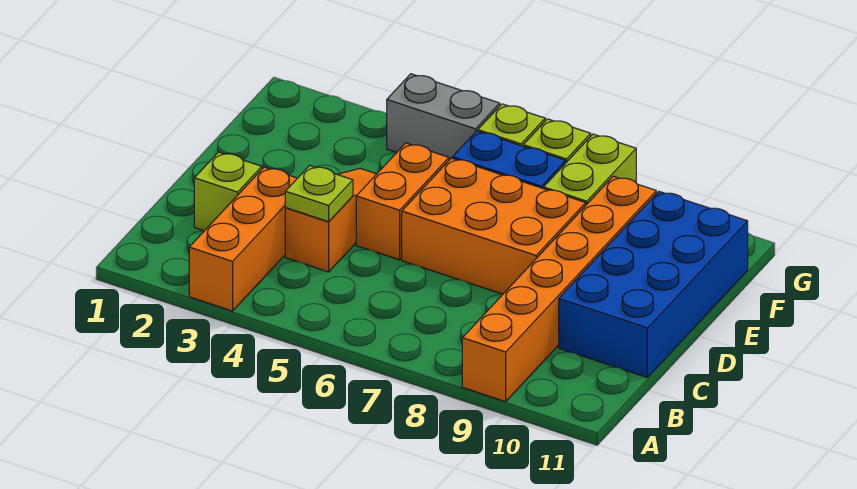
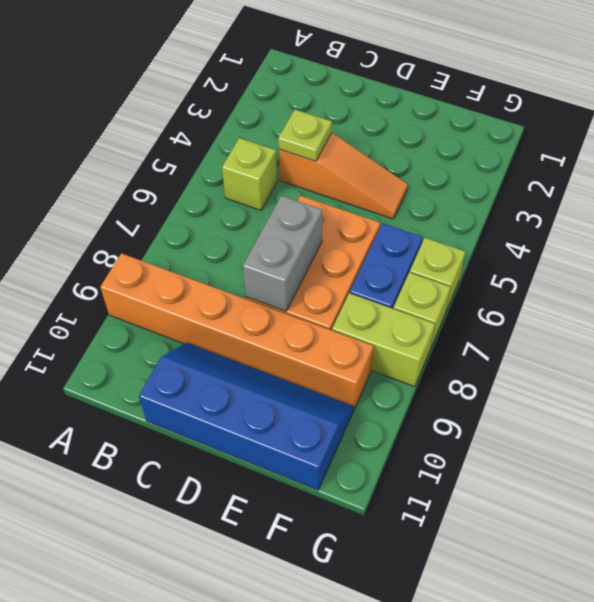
orange 1x3 brick [189,167,297,311] -> none
lime 1x1 brick [194,152,262,231] -> lime 1x1 brick moved to [222,138,277,210]
blue 2x4 brick [559,192,748,377] -> blue 2x4 slope [139,342,354,490]
orange 1x2 brick [356,143,449,260] -> none
grey 1x2 brick [387,74,500,160] -> grey 1x2 brick moved to [243,196,323,311]

